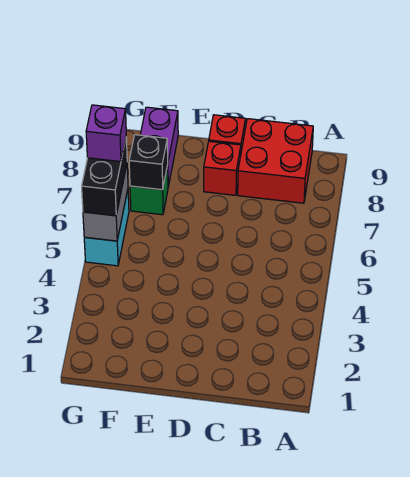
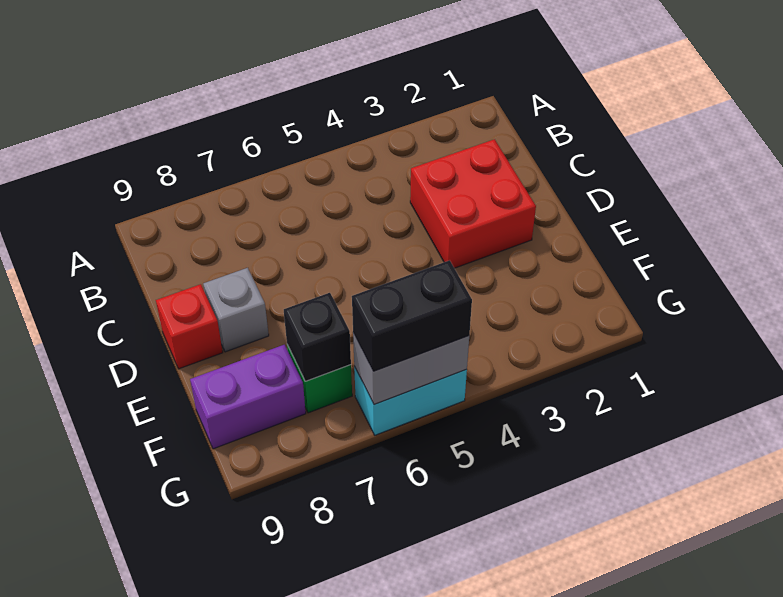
red 2x2 brick [238,119,313,203] -> red 2x2 brick moved to [410,139,536,268]
red 1x1 brick [204,141,241,195] -> grey 1x1 brick [203,268,269,352]
purple 1x1 brick [86,105,126,162] -> none

